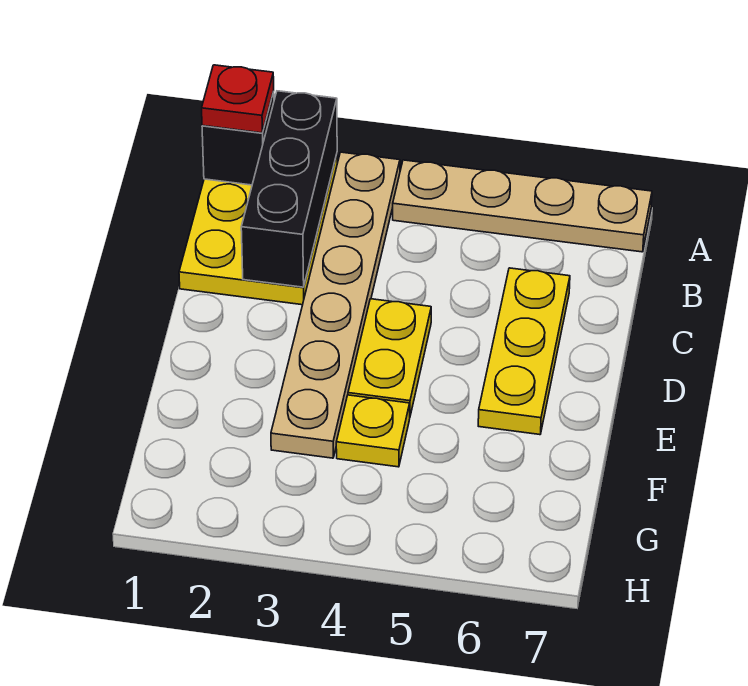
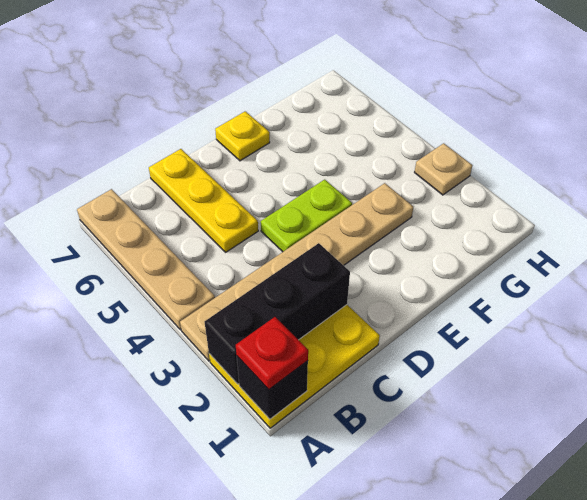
yellow 1x3 plate [478,268,570,435] -> yellow 1x3 plate turned to [149,149,258,252]
yellow 1x2 plate [348,299,431,415] -> lime 1x2 plate [261,179,352,252]
yellow 1x1 plate [336,395,410,467] -> yellow 1x1 plate moved to [215,111,270,161]
none -> tan 1x1 plate [414,143,472,195]

